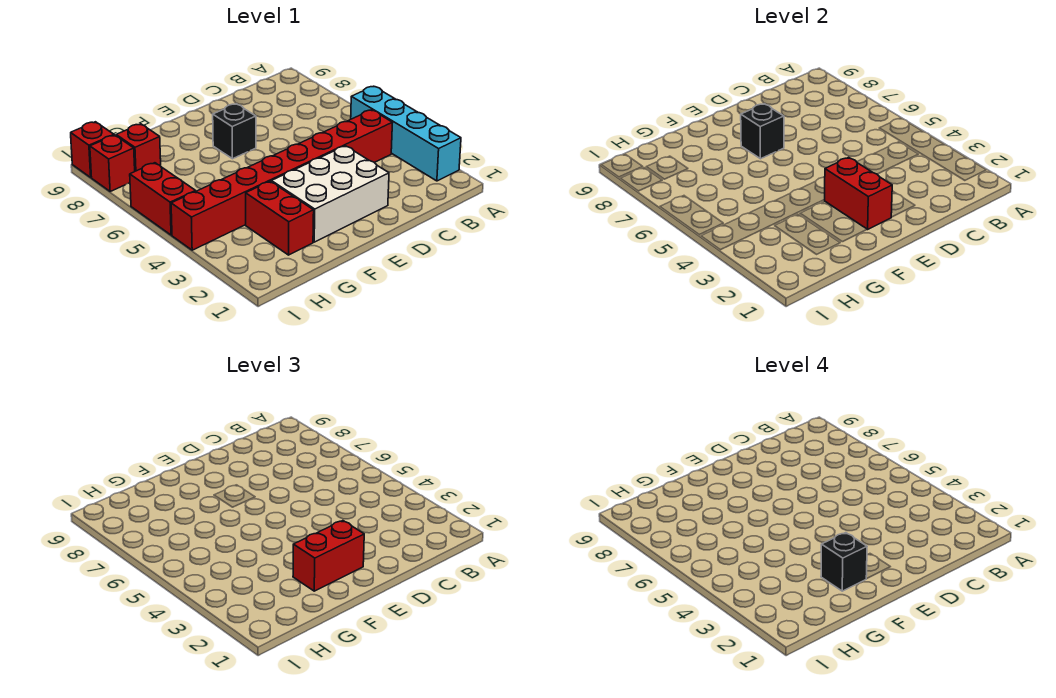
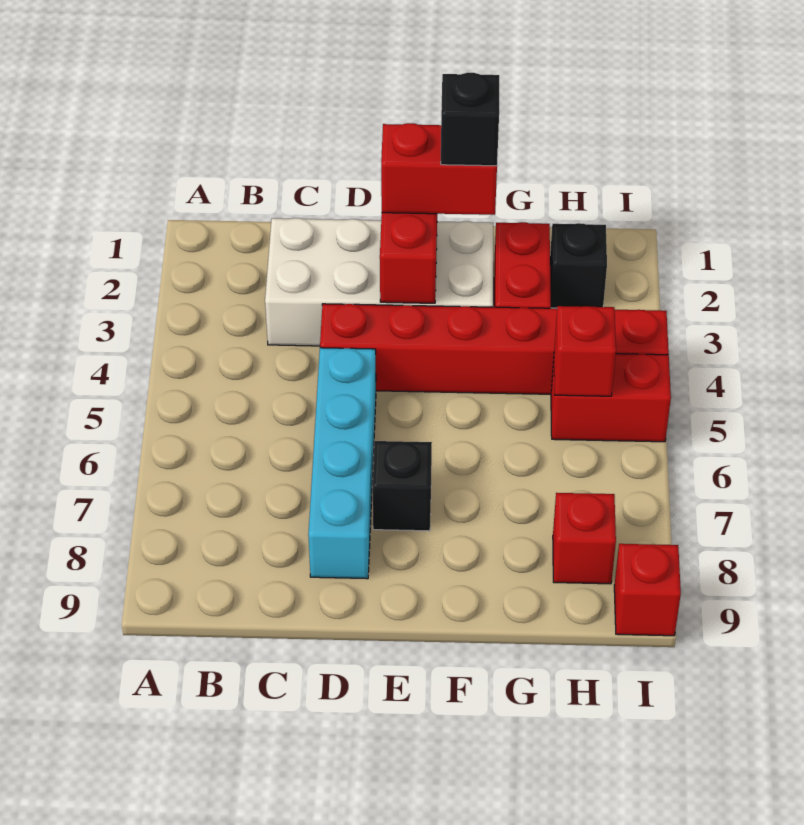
cyan 1x4 brick [351,86,461,181] -> cyan 1x4 brick moved to [308,348,376,579]
red 1x8 brick [171,110,393,250] -> red 1x6 brick [320,304,669,394]
white 2x3 brick [271,146,389,242] -> white 2x4 brick [265,218,493,346]
black 1x1 brick [741,104,784,159] -> black 1x1 brick moved to [550,223,607,308]
red 1x2 brick [130,163,196,235] -> red 1x2 brick turned to [551,354,671,442]
red 1x1 brick [90,135,135,191] -> red 1x1 brick moved to [554,306,616,396]

